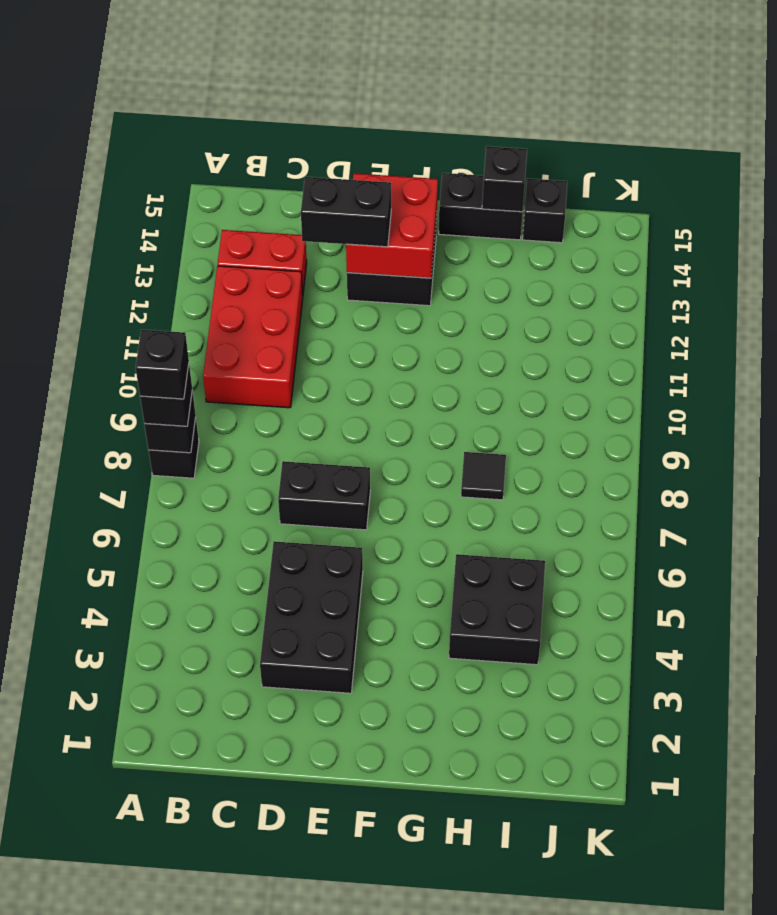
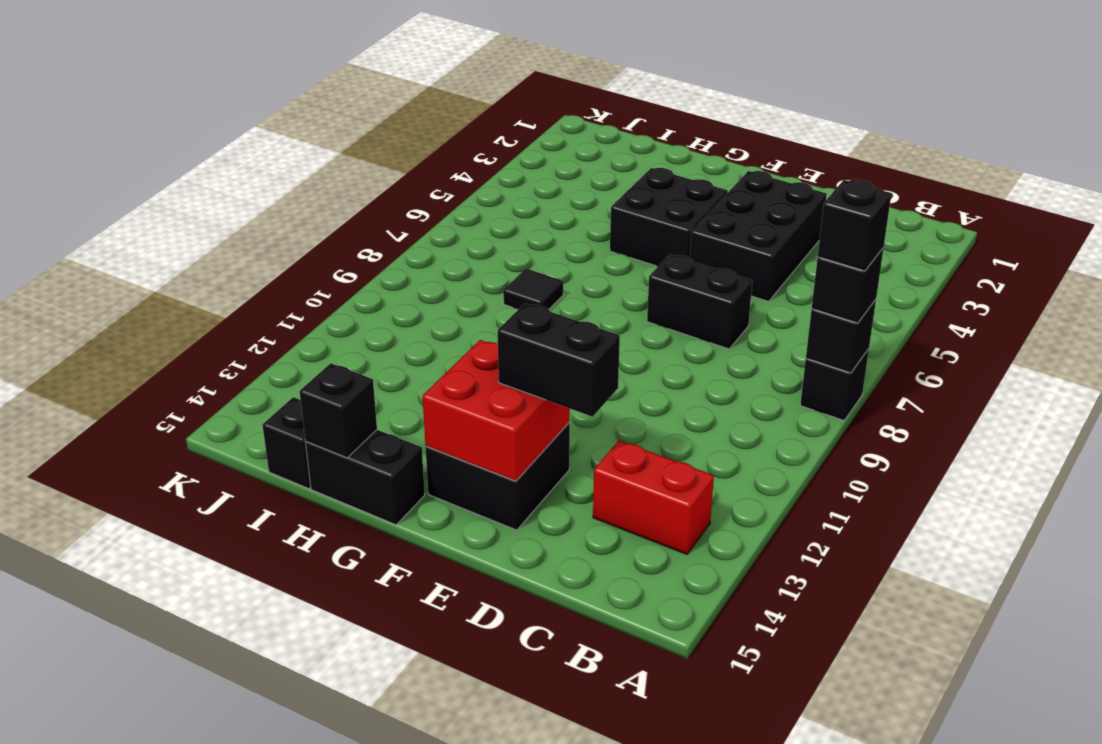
red 2x3 brick [203,266,303,408] -> none
black 2x2 brick [449,554,545,665] -> black 2x2 brick moved to [610,168,728,266]

